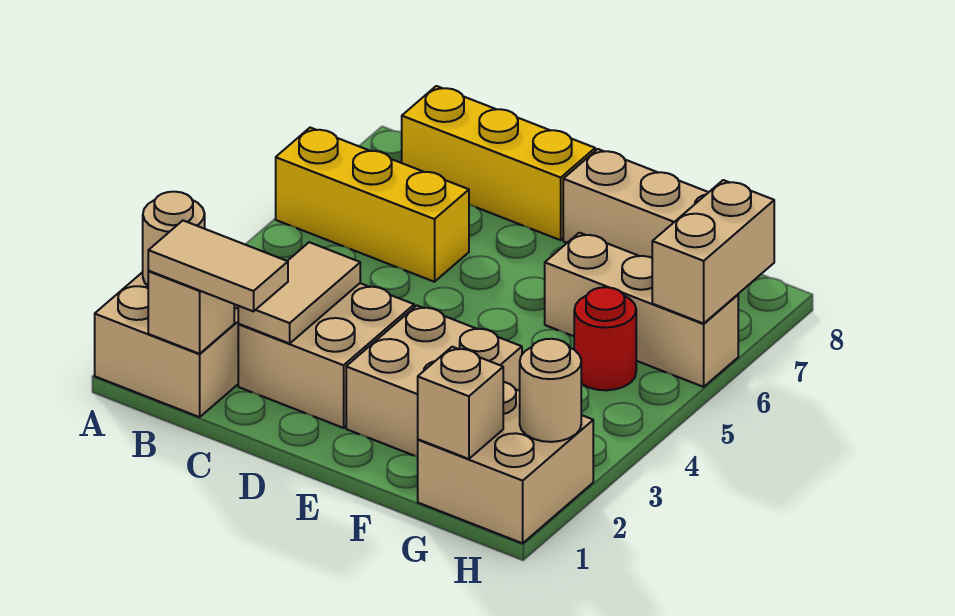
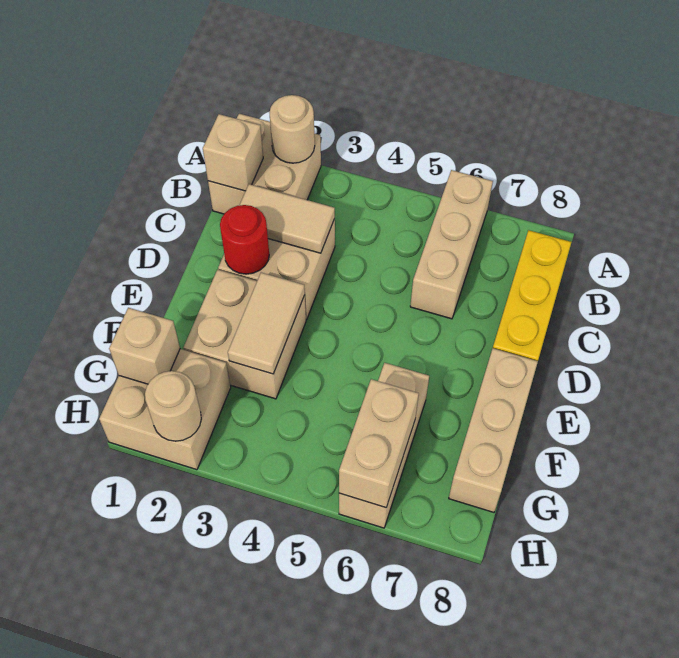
yellow 1x3 brick [276,128,469,282] -> tan 1x3 brick [410,170,493,319]
tan 1x2 tile [148,221,288,311] -> tan 1x2 tile moved to [228,273,305,374]
red 1x1 round brick [574,287,636,390] -> red 1x1 round brick moved to [220,205,269,274]
tan 1x2 brick [652,180,774,324] -> tan 1x2 brick turned to [339,379,419,508]

